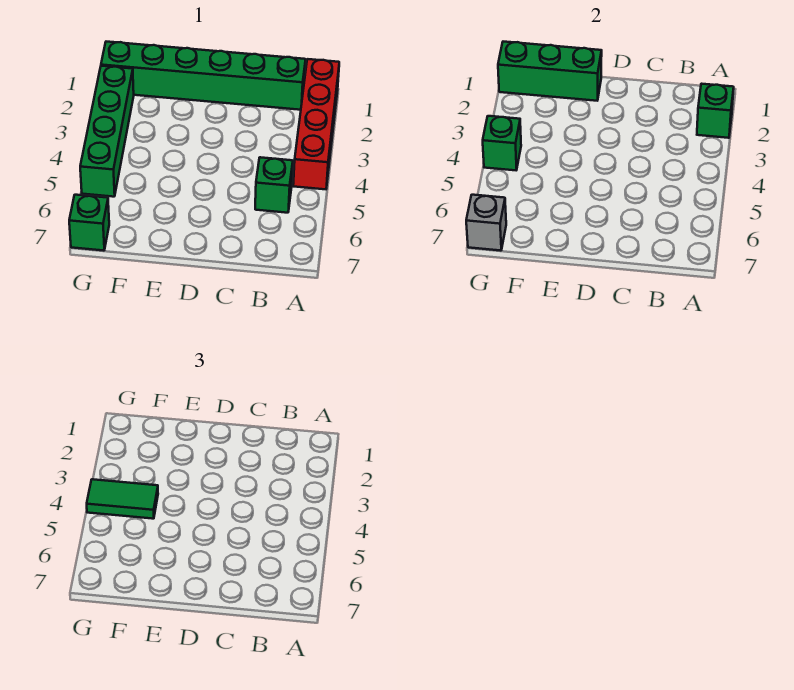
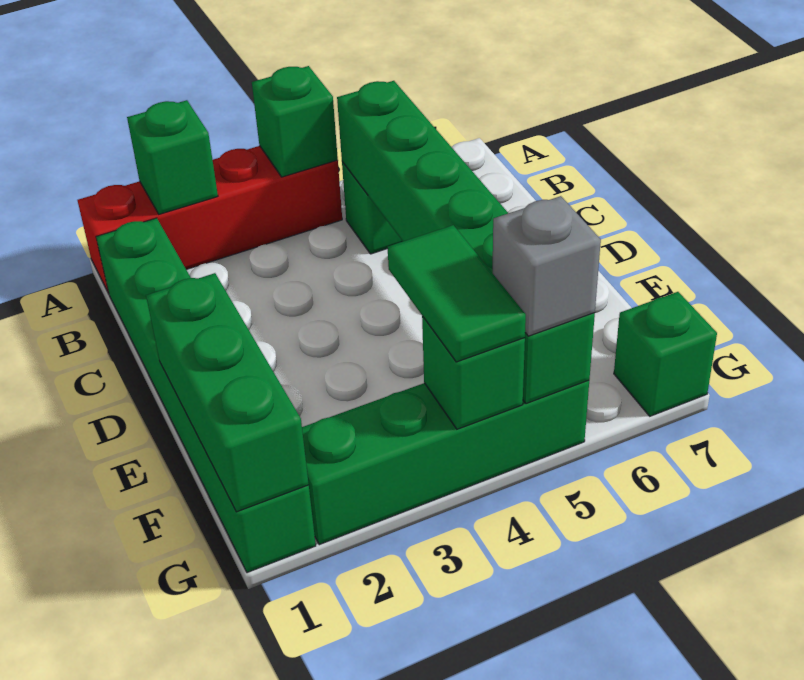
none -> green 1x1 brick [252,66,338,177]
none -> green 1x6 brick [337,81,595,404]
grey 1x1 brick [466,195,506,251] -> grey 1x1 brick moved to [493,196,601,336]

